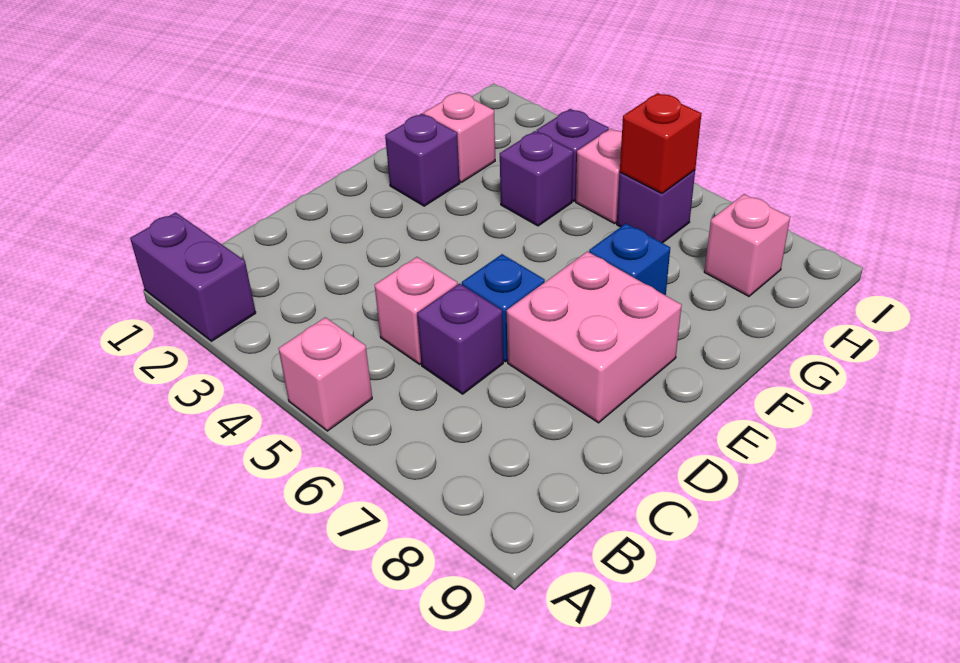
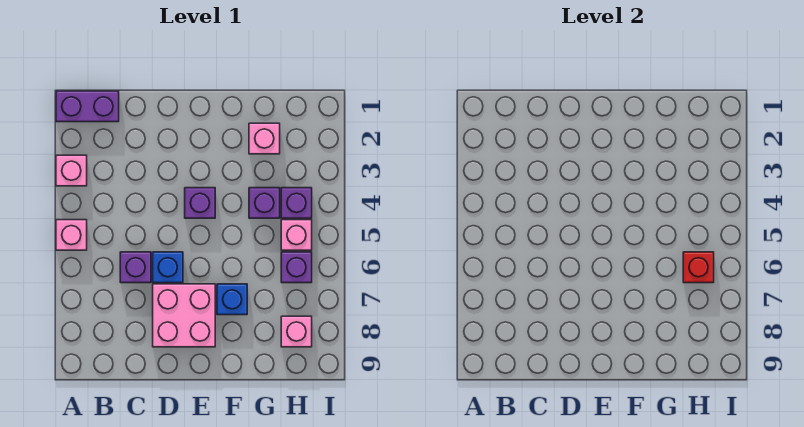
purple 1x2 brick [130,212,256,341] -> purple 1x2 brick turned to [56,91,119,122]
pink 1x1 brick [375,257,458,364] -> pink 1x1 brick moved to [56,155,87,186]
purple 1x1 brick [385,114,460,206] -> purple 1x1 brick moved to [185,188,215,218]

